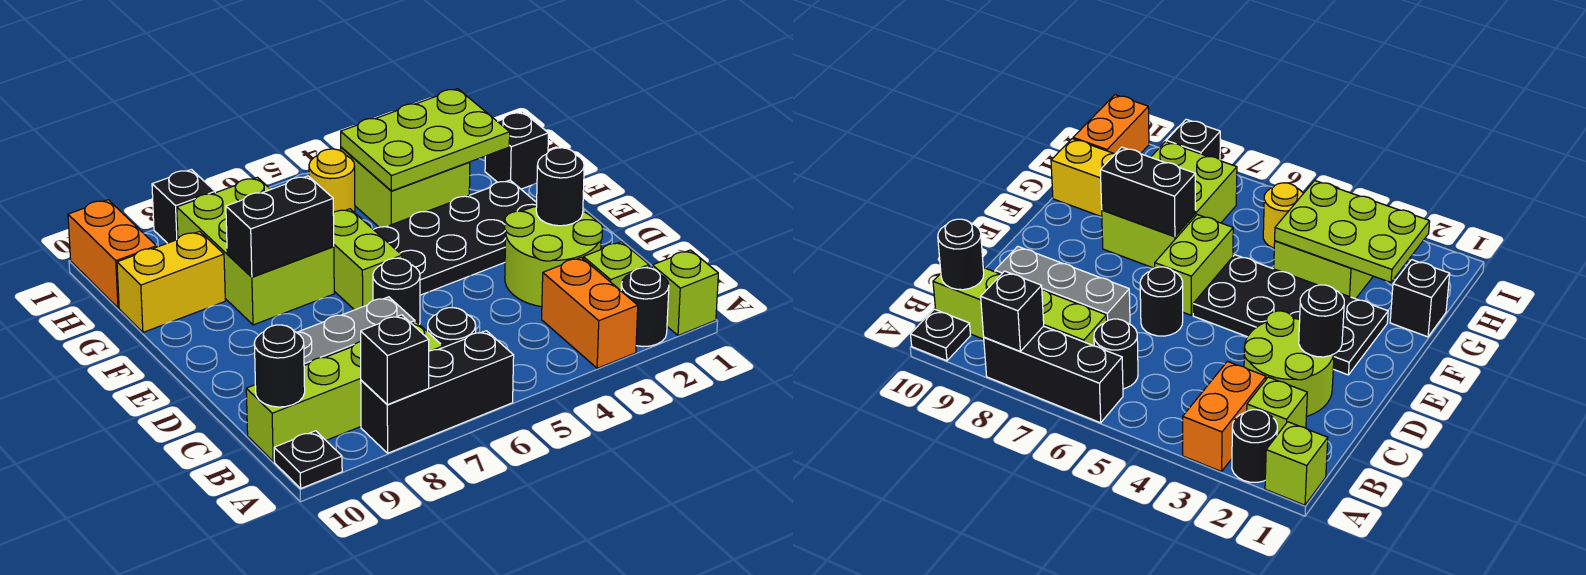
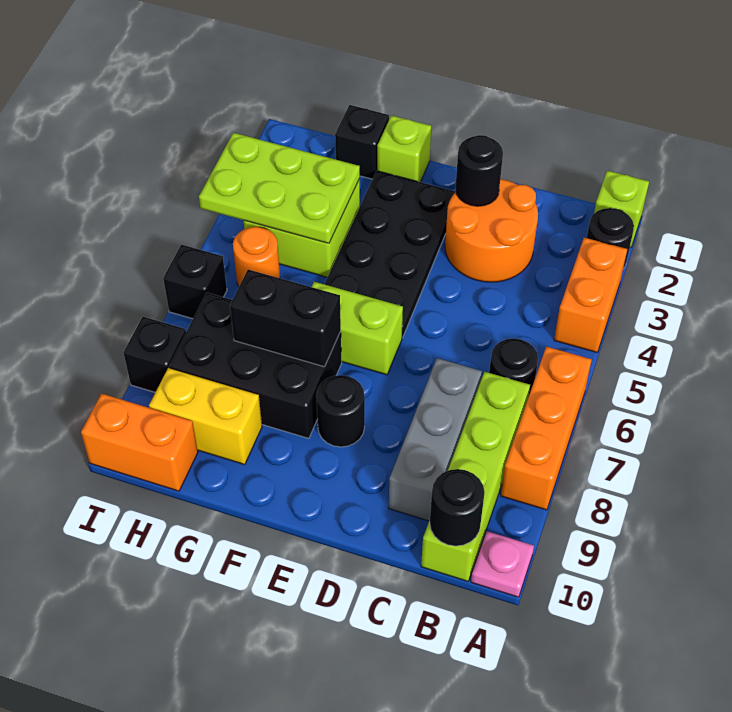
orange 1x2 brick [542,257,638,368] -> orange 1x2 brick turned to [554,238,627,352]
black 1x3 brick [361,331,514,453] -> orange 1x3 brick [501,347,592,510]
black 1x1 brick [361,315,429,405] -> black 1x1 brick moved to [163,245,227,319]
black 1x1 plate [274,431,342,488] -> pink 1x1 plate [471,531,534,597]
lime 1x1 brick [583,242,649,291] -> lime 1x1 brick moved to [377,115,431,182]
lime 2x2 round brick [505,206,603,307] -> orange 2x2 round brick [445,179,538,282]
black 1x1 round brick [373,258,420,325] -> black 1x1 round brick moved to [316,375,365,447]
lime 2x3 brick [177,178,334,325] -> black 2x3 brick [169,293,342,438]
black 1x2 brick [226,176,334,277] -> black 1x2 brick turned to [230,270,341,367]
lime 2x3 plate [341,89,510,191] -> lime 2x3 plate turned to [199,133,360,243]
yellow 1x2 brick [117,231,225,332] -> yellow 1x2 brick turned to [149,368,262,465]
yellow 1x1 round brick [309,149,355,213] -> orange 1x1 round brick [233,227,280,286]

